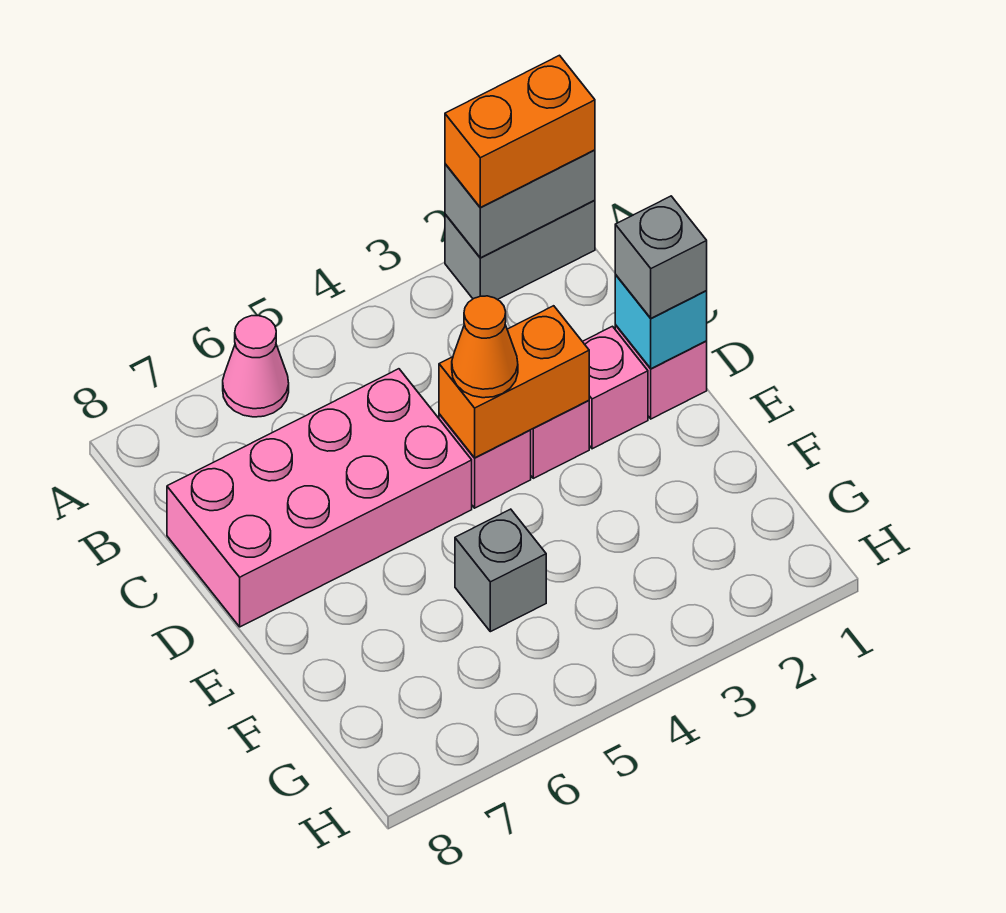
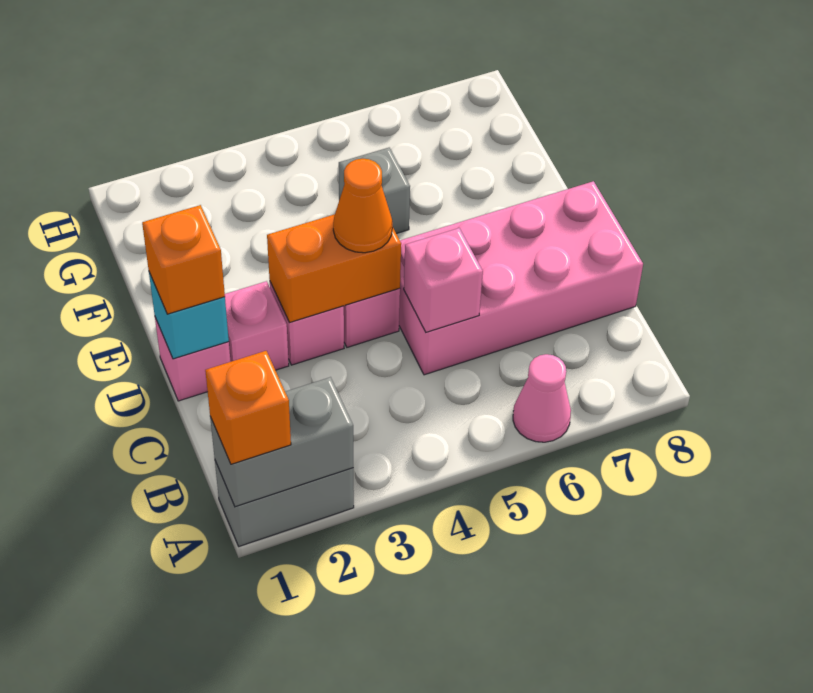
orange 1x2 brick [445,55,595,207] -> orange 1x1 brick [205,351,291,464]
none -> pink 1x1 brick [404,228,483,332]
grey 1x1 brick [615,196,707,318] -> orange 1x1 brick [142,205,225,314]

